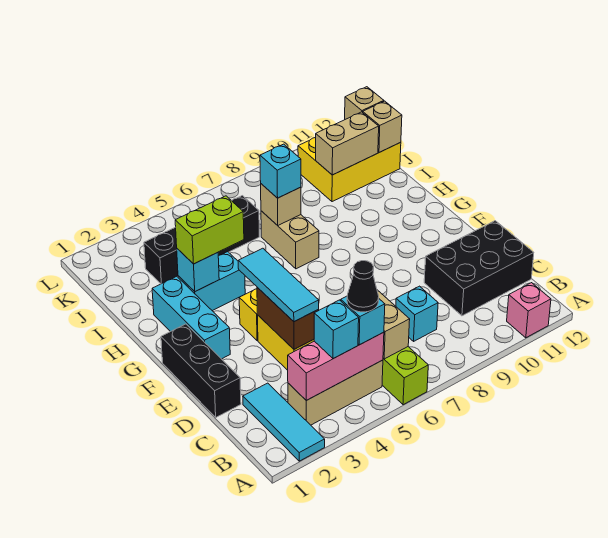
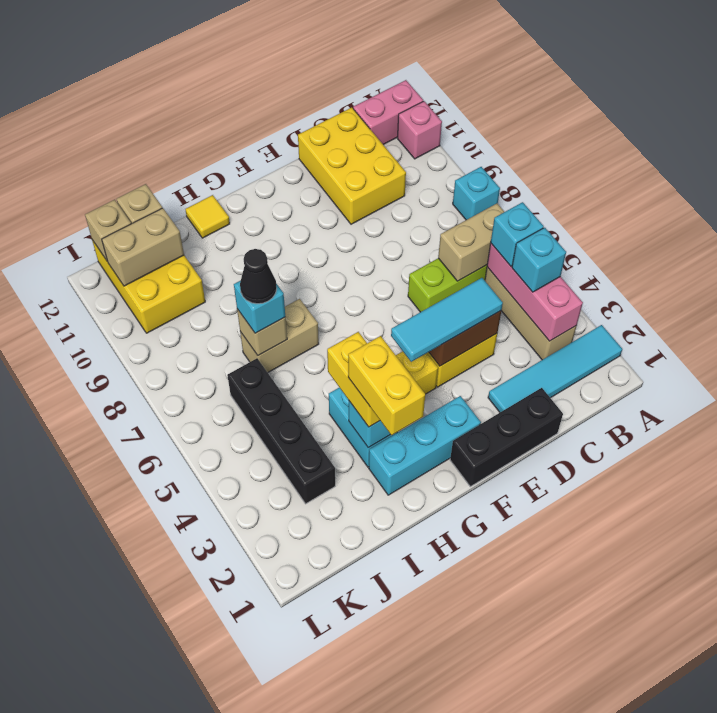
cyan 1x3 tile [243,383,325,461] -> cyan 1x4 tile [488,325,622,412]
none -> pink 1x2 brick [353,80,423,145]
black 1x1 cone [347,261,379,312] -> black 1x1 cone moved to [240,249,277,304]
cyan 1x1 brick [396,286,438,341] -> cyan 1x1 brick moved to [453,167,500,220]
black 2x3 brick [424,221,534,316] -> yellow 2x3 brick [298,107,406,224]
none -> yellow 1x2 brick [348,336,425,435]
lime 1x2 brick [175,196,244,264] -> yellow 1x2 brick [327,332,380,427]
none -> yellow 1x1 tile [185,195,230,238]
tan 1x2 brick [316,112,379,175] -> tan 1x2 brick turned to [102,208,184,286]

